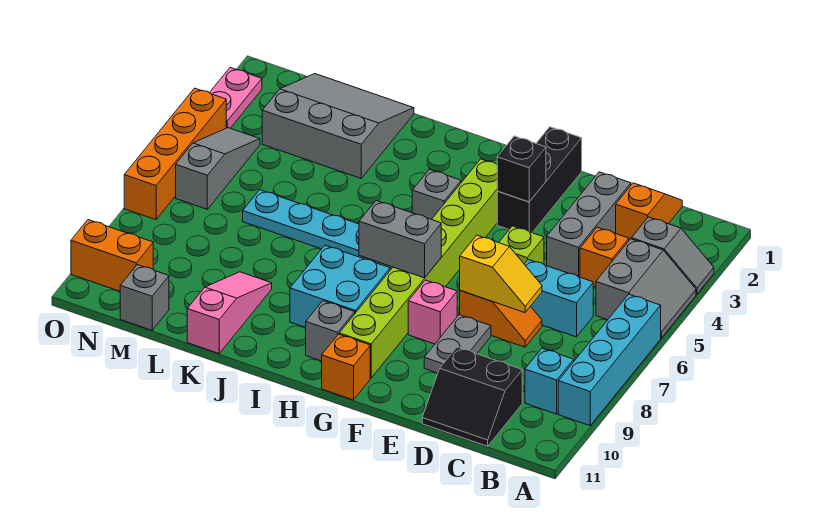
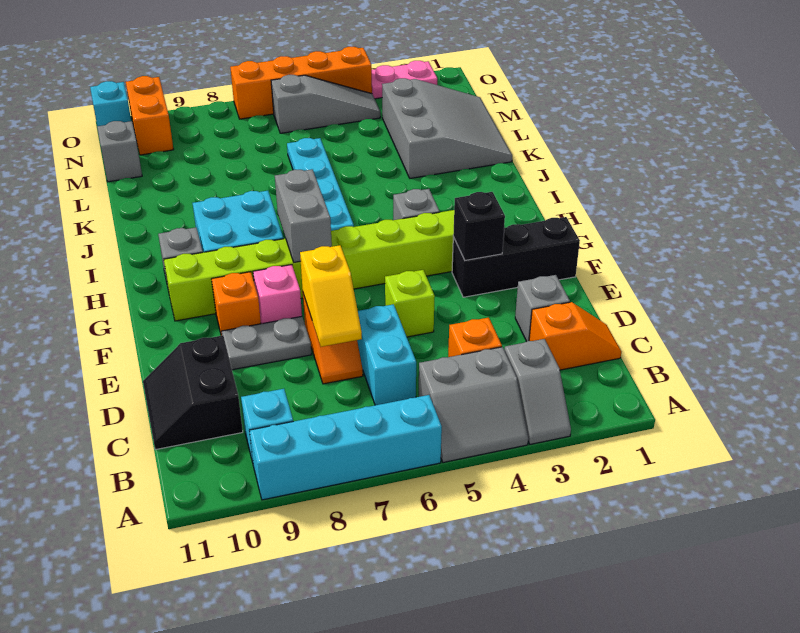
grey 1x3 brick [547,172,631,277] -> grey 1x1 brick [515,275,570,342]
orange 1x1 brick [322,334,370,400] -> orange 1x1 brick moved to [212,272,261,336]
pink 1x3 slope [187,272,272,353] -> none
none -> cyan 1x1 brick [90,81,131,126]

